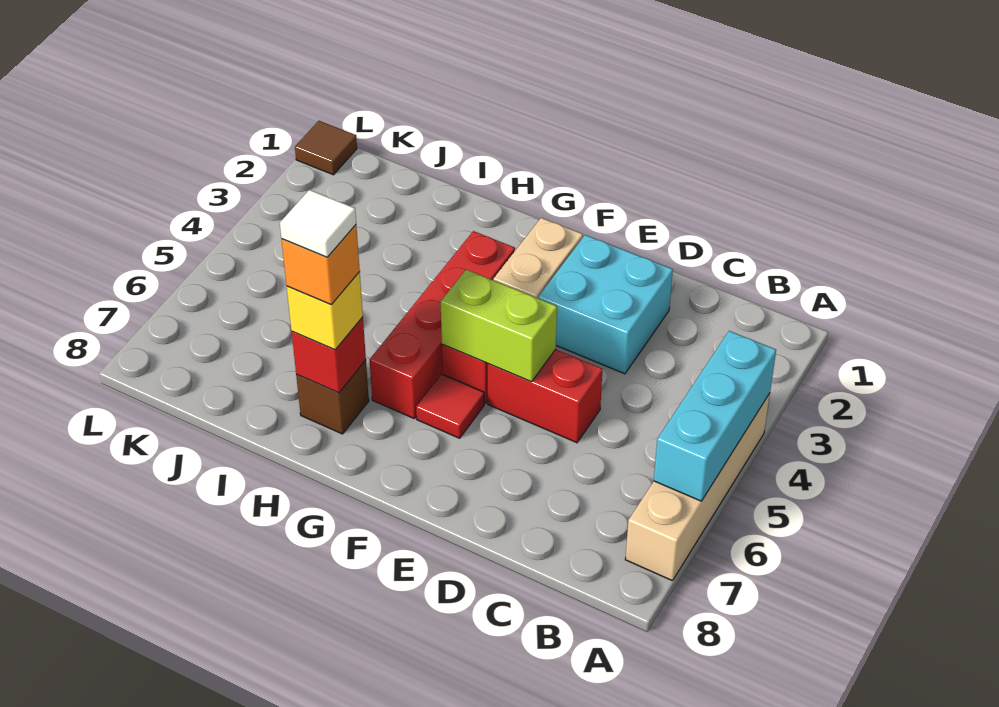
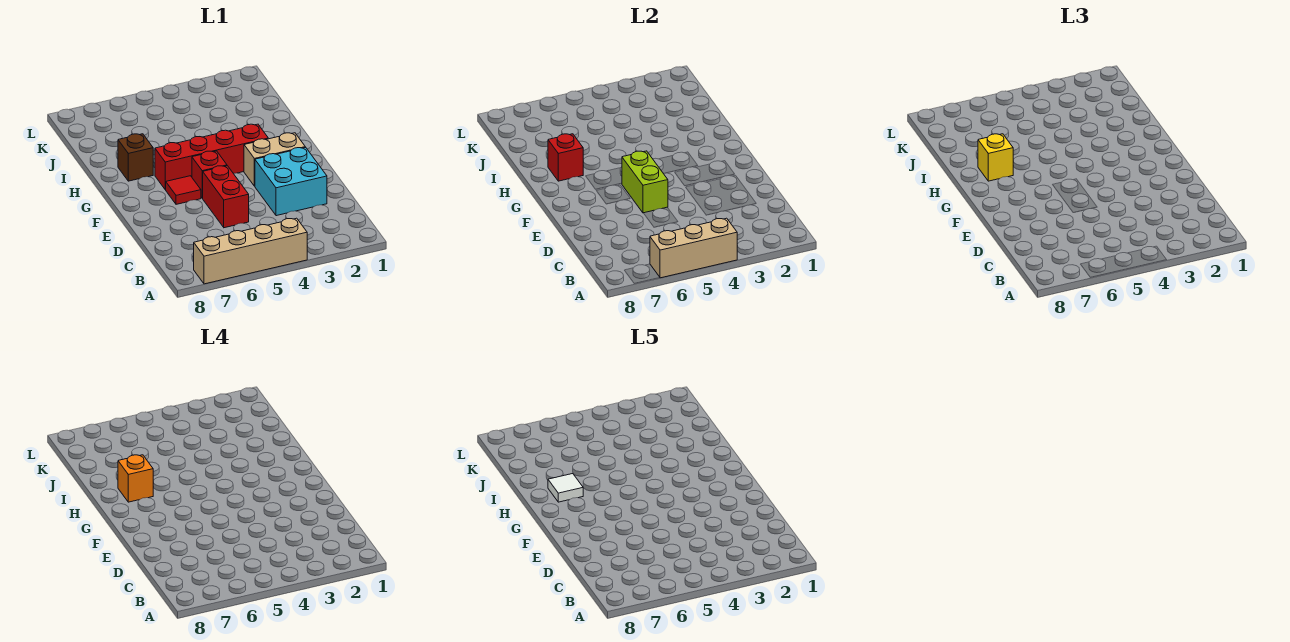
cyan 1x3 brick [654,331,776,501] -> tan 1x3 brick [650,218,737,278]
brown 1x1 tile [295,121,357,175] -> none

